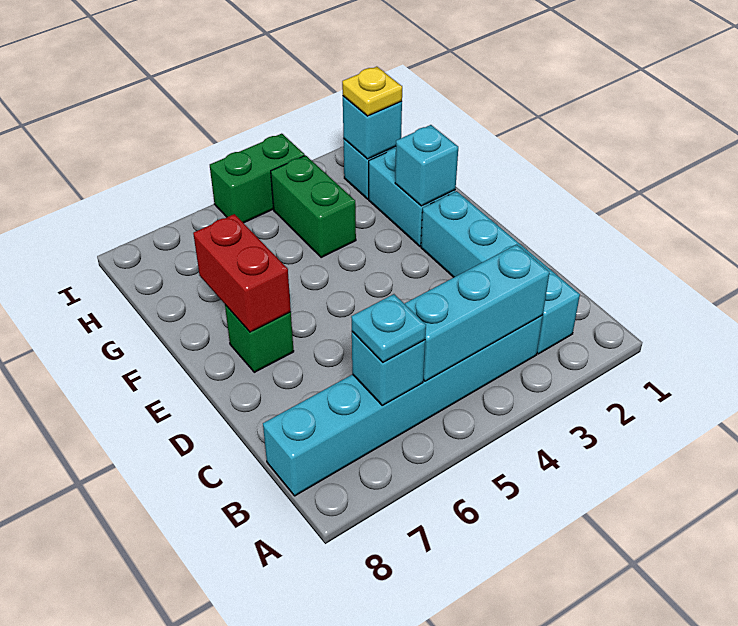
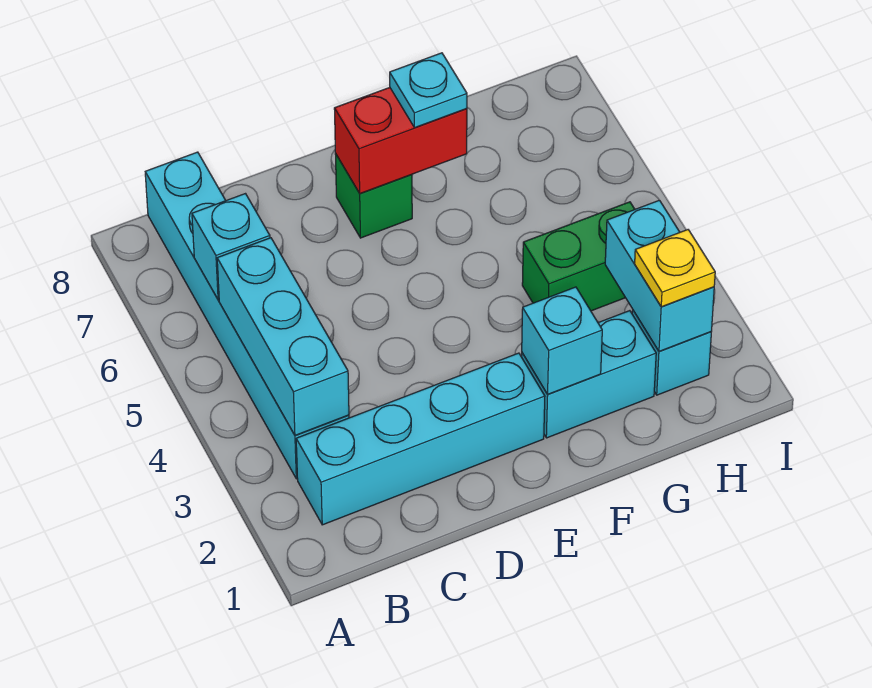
cyan 1x1 plate [351,294,426,362] -> cyan 1x1 plate moved to [390,53,467,128]
cyan 1x1 brick [343,96,402,159] -> cyan 1x2 brick [605,200,714,351]
green 1x2 brick [210,134,305,223] -> none

